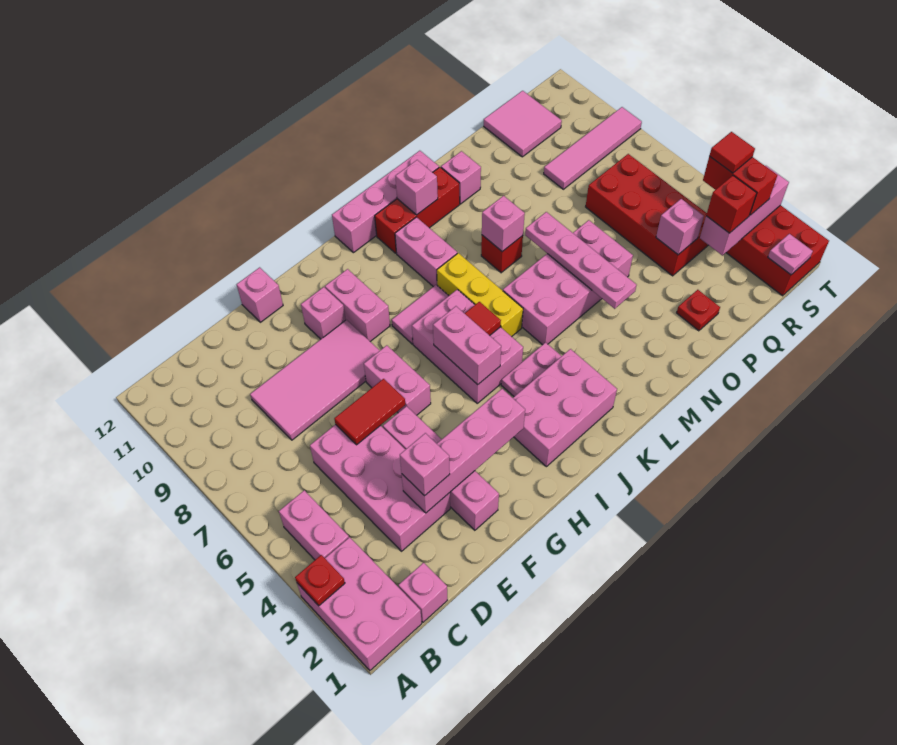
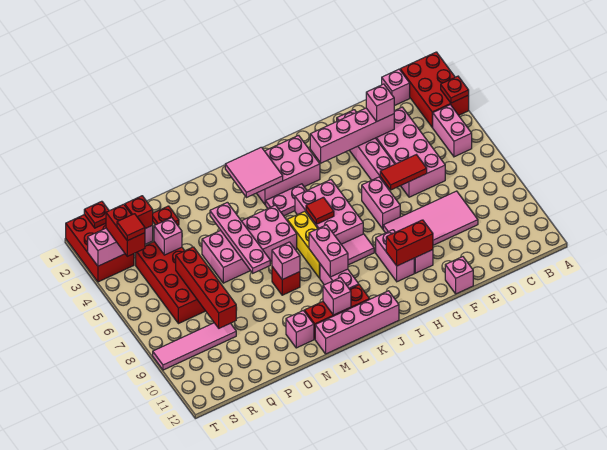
pink 2x3 brick [297,537,422,670] -> red 2x3 brick [400,52,469,127]
none -> red 1x2 brick [386,220,433,266]
pink 1x2 brick [433,306,501,385] -> pink 1x2 brick moved to [309,225,348,277]
none -> red 1x4 brick [176,247,236,328]
pink 2x2 tile [484,91,562,157] -> pink 2x2 tile moved to [225,147,283,198]
pink 1x1 plate [768,234,813,275] -> red 1x1 plate [84,201,109,228]

